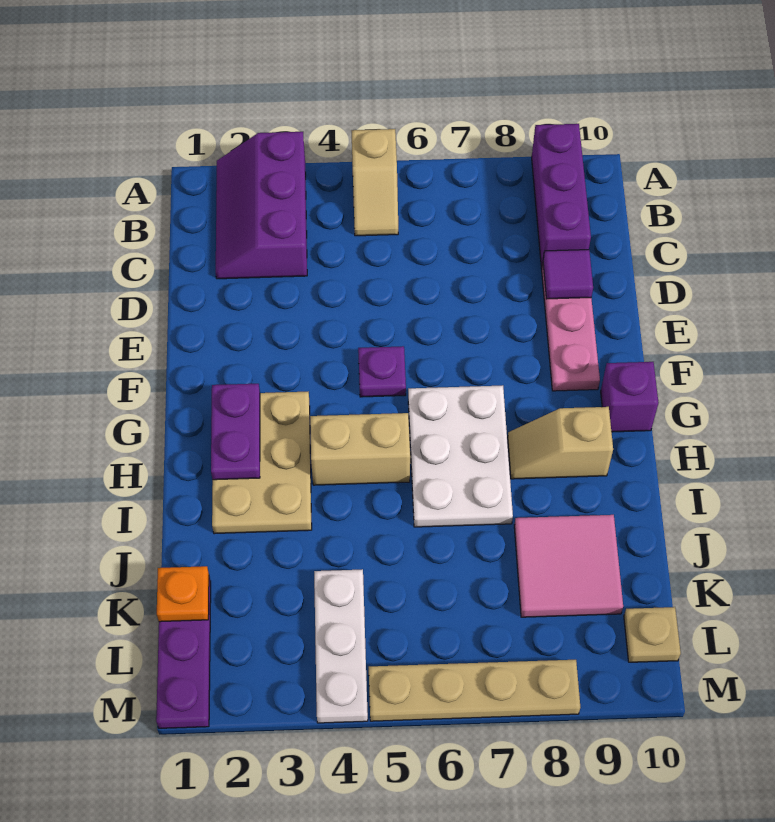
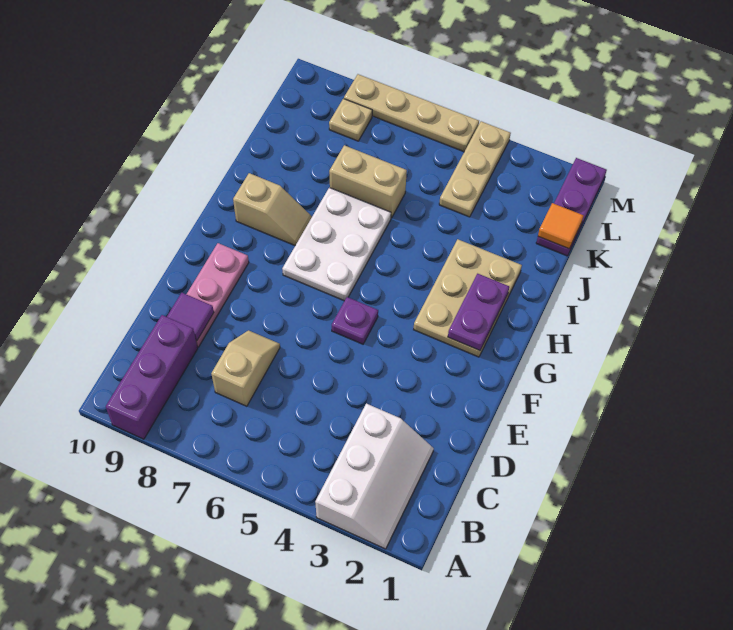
purple 2x3 slope [216,132,307,279] -> white 2x3 slope [315,404,434,549]
tan 1x2 slope [352,129,398,236] -> tan 1x2 slope moved to [211,330,280,406]
purple 1x1 brick [601,362,659,432] -> none
tan 1x2 brick [310,413,410,485] -> tan 1x2 brick moved to [329,145,407,218]
pink 2x2 tile [514,515,623,617] -> none
orange 1x1 plate [157,566,209,622] -> orange 1x1 tile [538,203,584,249]
white 1x3 plate [314,569,368,723] -> tan 1x3 plate [439,121,511,217]
tan 1x1 plate [624,607,681,662] -> tan 1x1 plate moved to [329,99,372,141]

